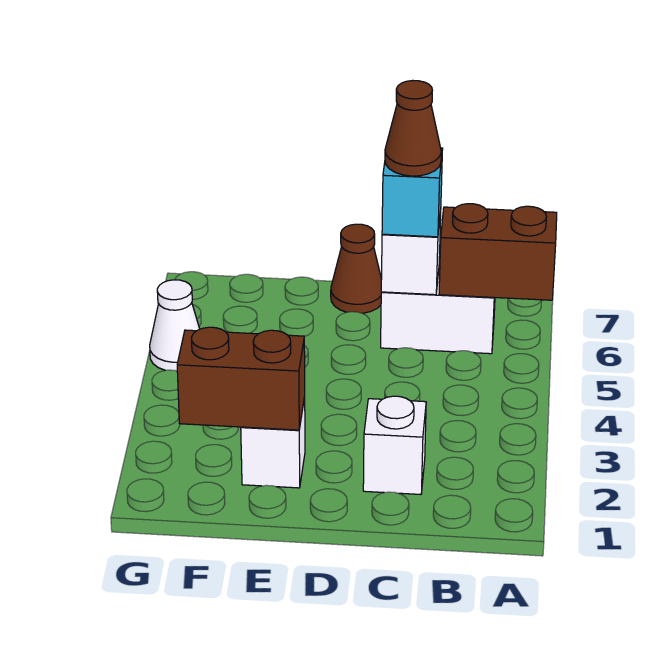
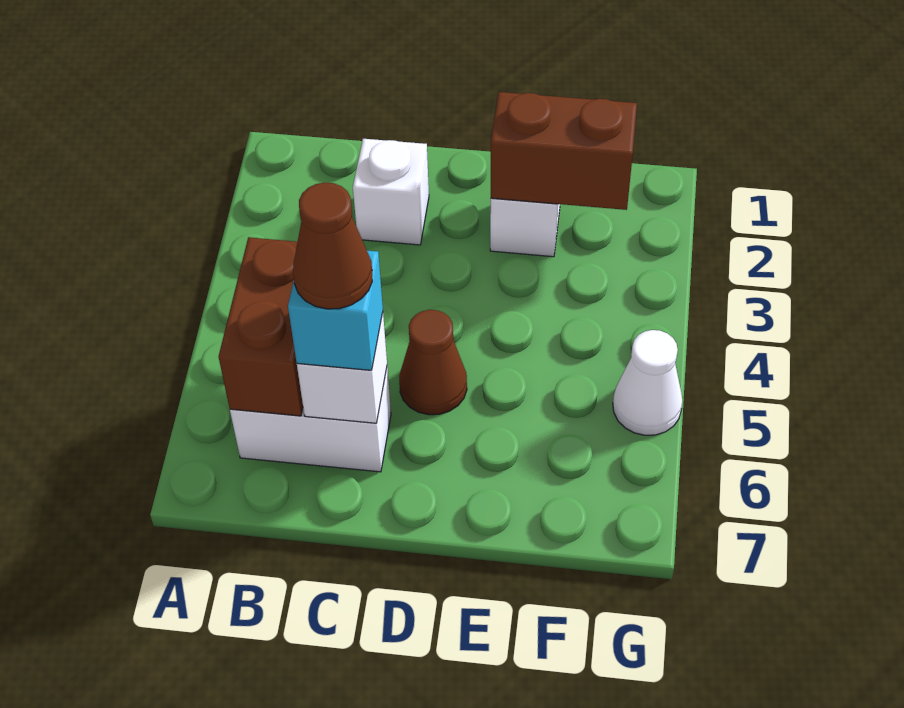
brown 1x2 brick [439,204,557,300] -> brown 1x2 brick turned to [219,237,303,416]
brown 1x1 cone [331,224,382,313] -> brown 1x1 cone moved to [399,310,467,415]

